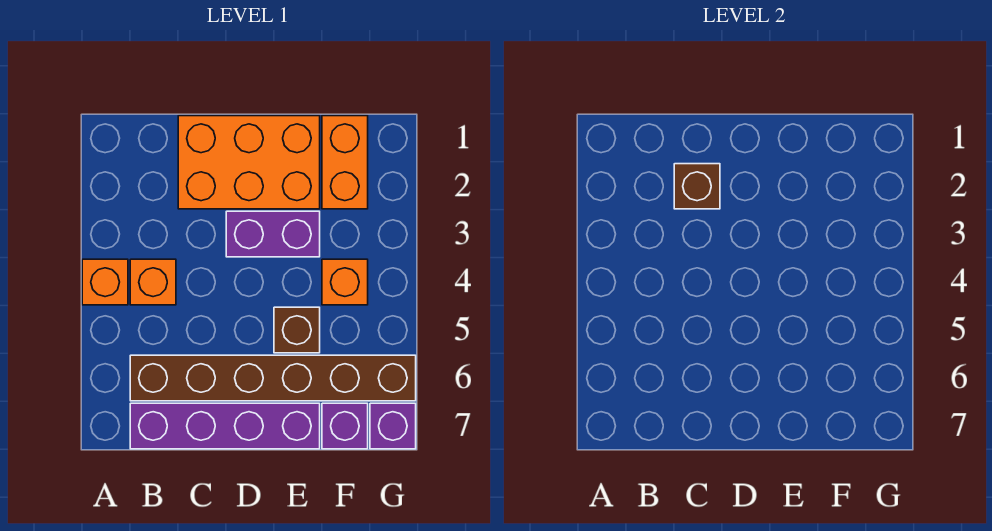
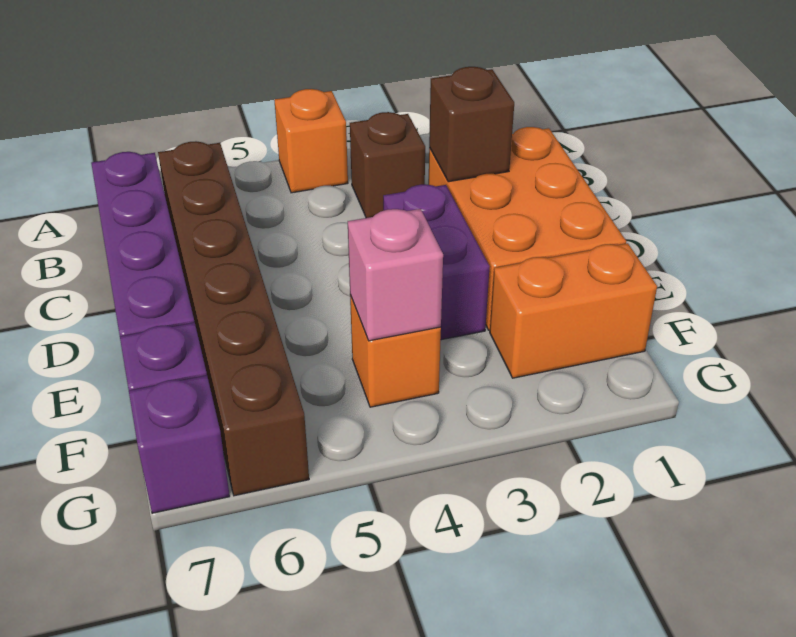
orange 1x1 brick [130,259,176,305] -> none
brown 1x1 brick [274,307,320,353] -> brown 1x1 brick moved to [350,112,425,218]
none -> pink 1x1 brick [348,209,443,341]

